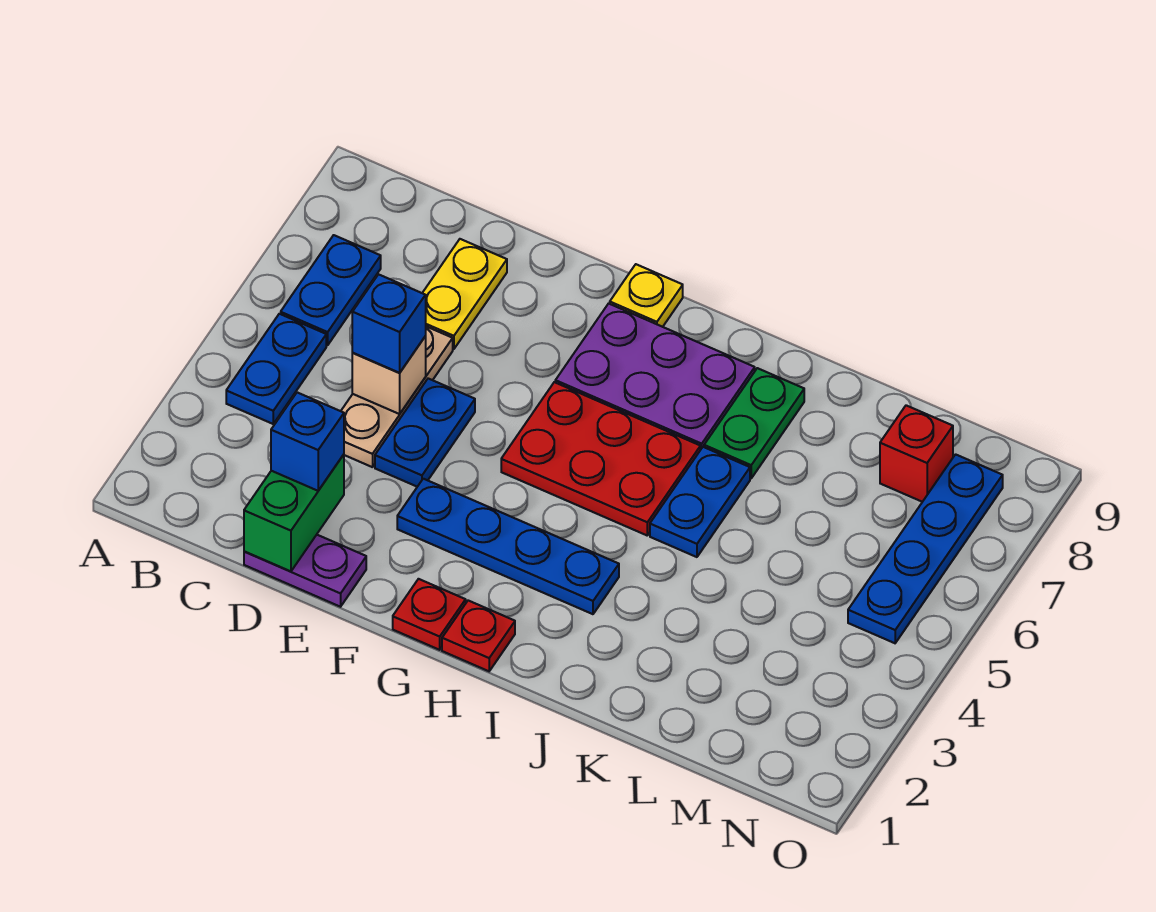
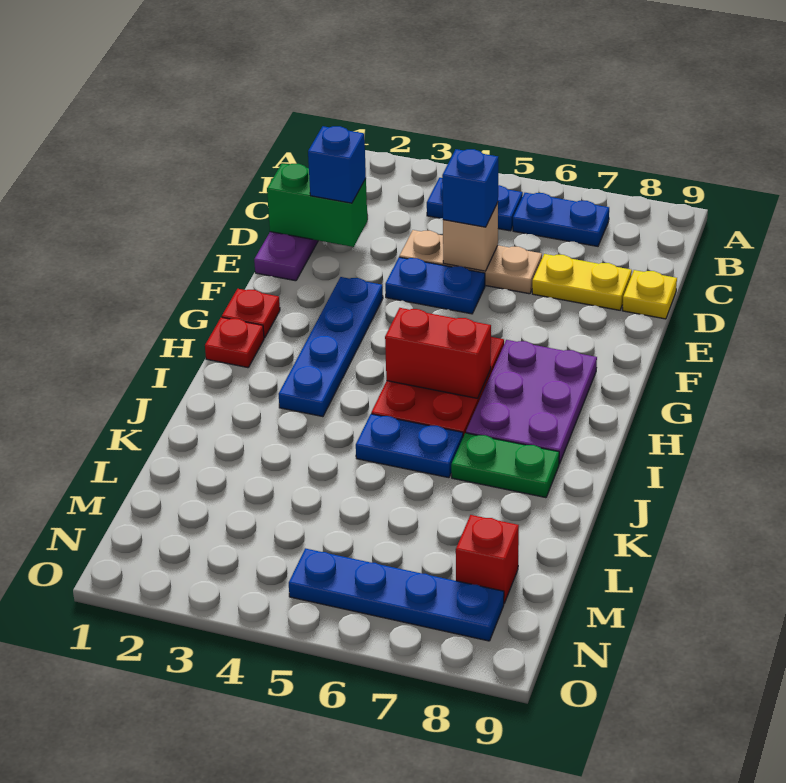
yellow 1x1 plate [610,264,683,327] -> yellow 1x1 plate moved to [622,270,677,319]
none -> red 1x2 brick [385,308,491,398]

